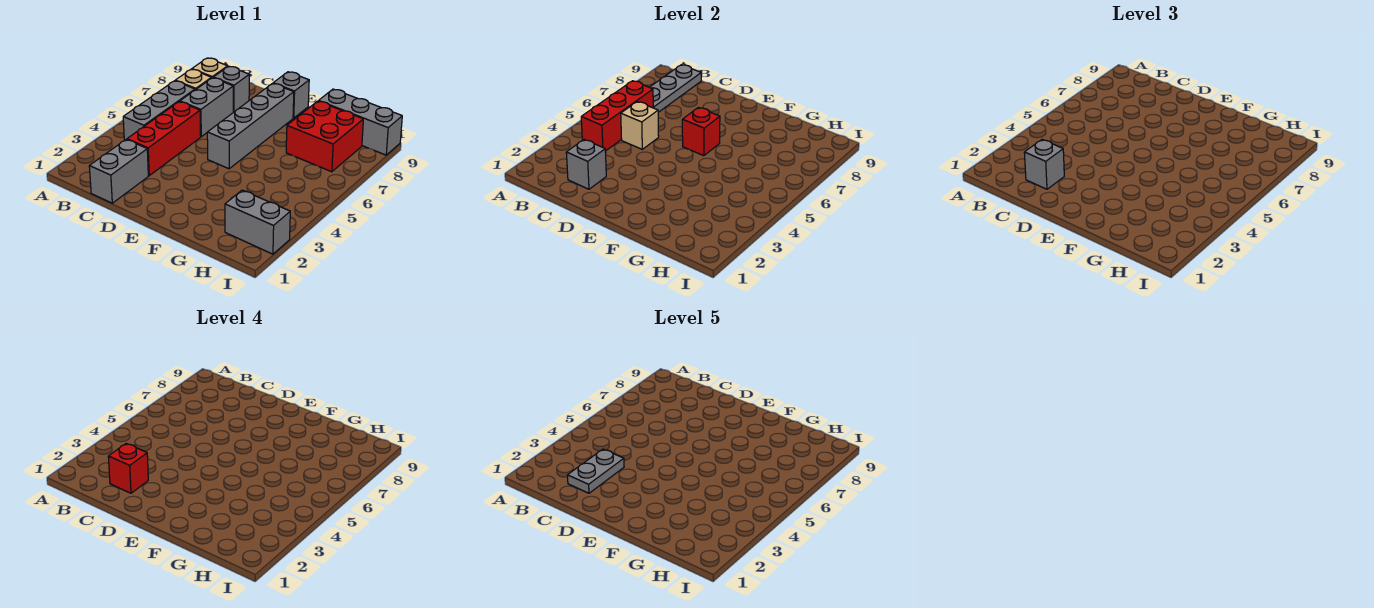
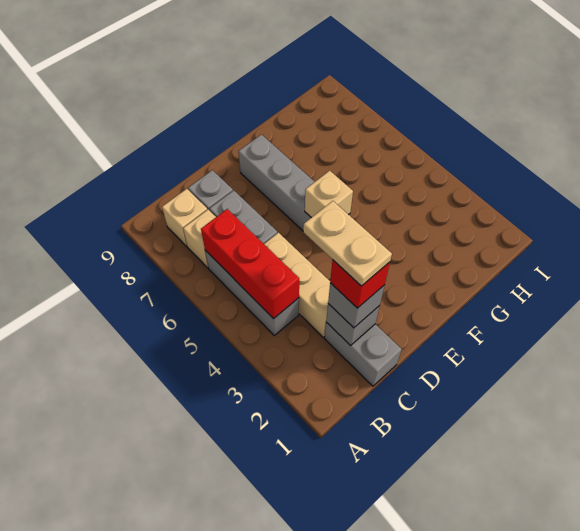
grey 1x3 plate [650,65,701,112] -> none
grey 1x2 plate [567,449,624,493] -> tan 1x2 plate [303,201,392,286]
red 1x3 brick [127,102,201,176] -> tan 1x3 brick [264,233,330,337]
tan 1x1 brick [621,102,659,149] -> tan 1x1 brick moved to [305,171,353,218]
red 1x1 brick [682,107,720,156] -> none
grey 1x1 brick [273,72,309,118] -> none
red 2x2 brick [286,101,363,172] -> none
grey 1x3 brick [319,89,402,155] -> none
grey 1x2 brick [225,190,290,254] -> none

